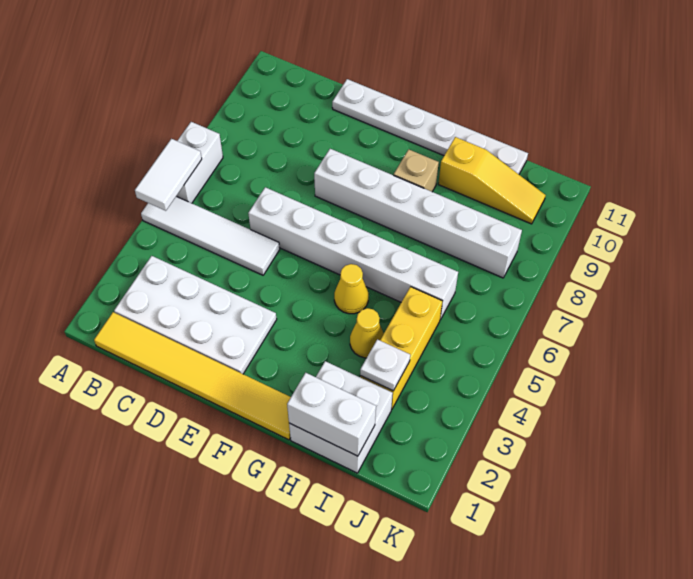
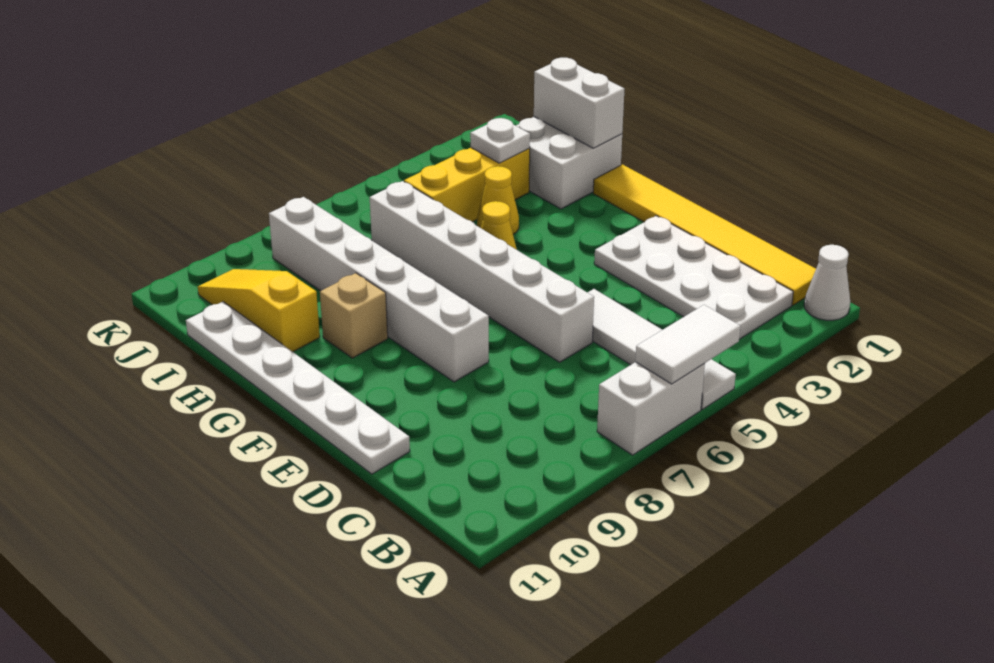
none -> white 1x1 cone [804,245,850,320]

